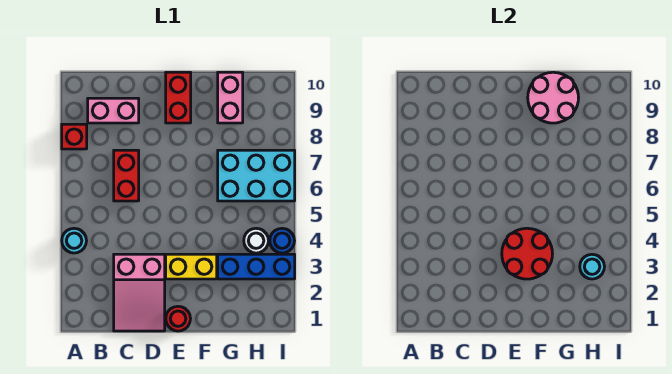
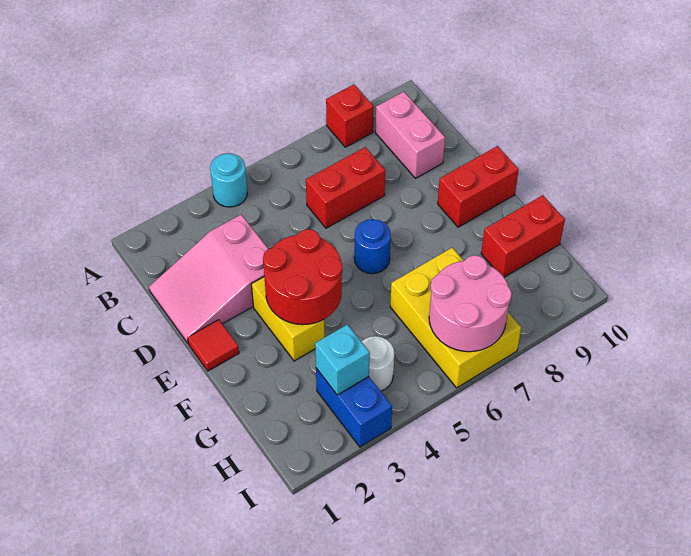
red 1x1 round brick [166,306,190,331] -> red 1x1 tile [188,320,239,371]
pink 2x2 round brick [528,72,579,123] -> pink 2x2 round brick moved to [429,255,512,352]
blue 1x3 brick [218,254,295,279] -> blue 1x2 brick [316,368,392,447]
cyan 2x3 brick [218,150,295,201] -> yellow 2x3 brick [390,248,521,388]
pink 1x2 brick [218,72,243,123] -> red 1x2 brick [481,195,565,277]
cyan 1x1 round brick [580,254,604,279] -> cyan 1x1 brick [315,324,370,395]
blue 1x1 round brick [270,228,294,253] -> blue 1x1 round brick moved to [354,219,391,274]

